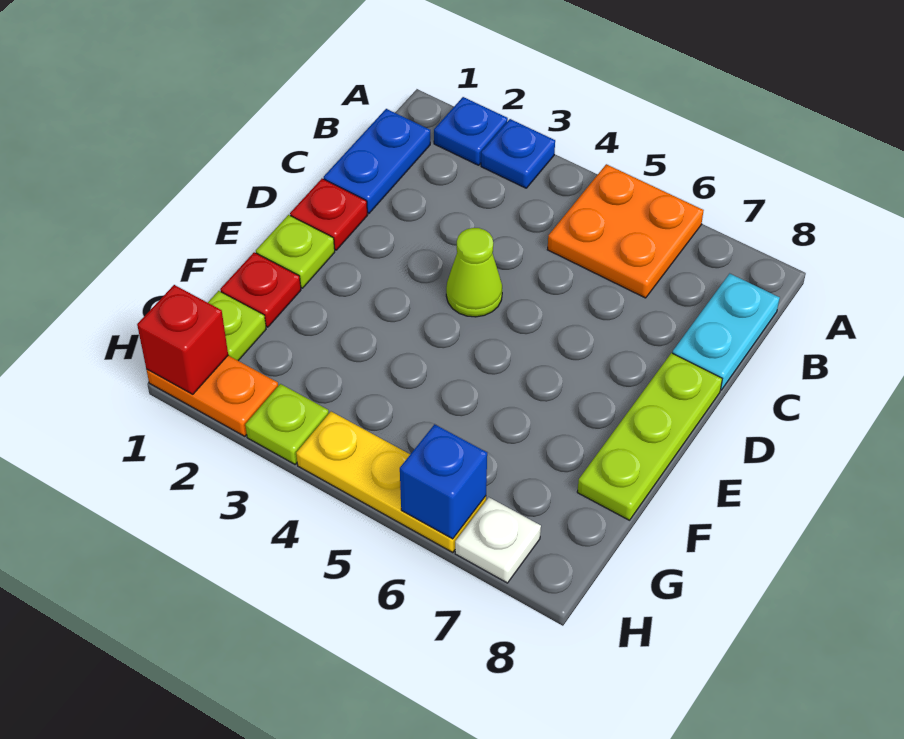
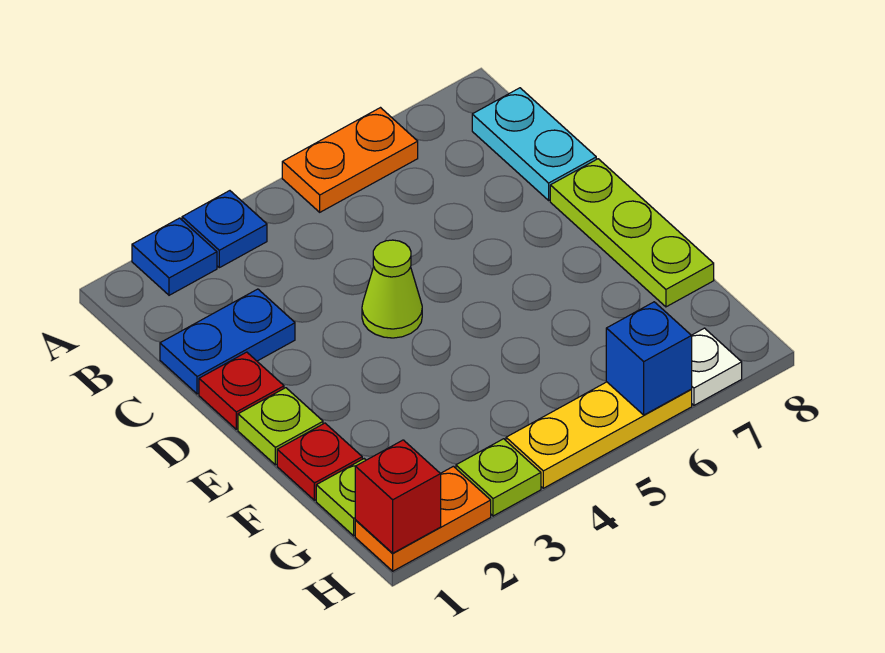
orange 2x2 plate [547,164,704,298] -> orange 1x2 plate [282,108,418,212]
blue 1x2 plate [324,109,430,213] -> blue 1x2 plate turned to [160,289,295,394]

